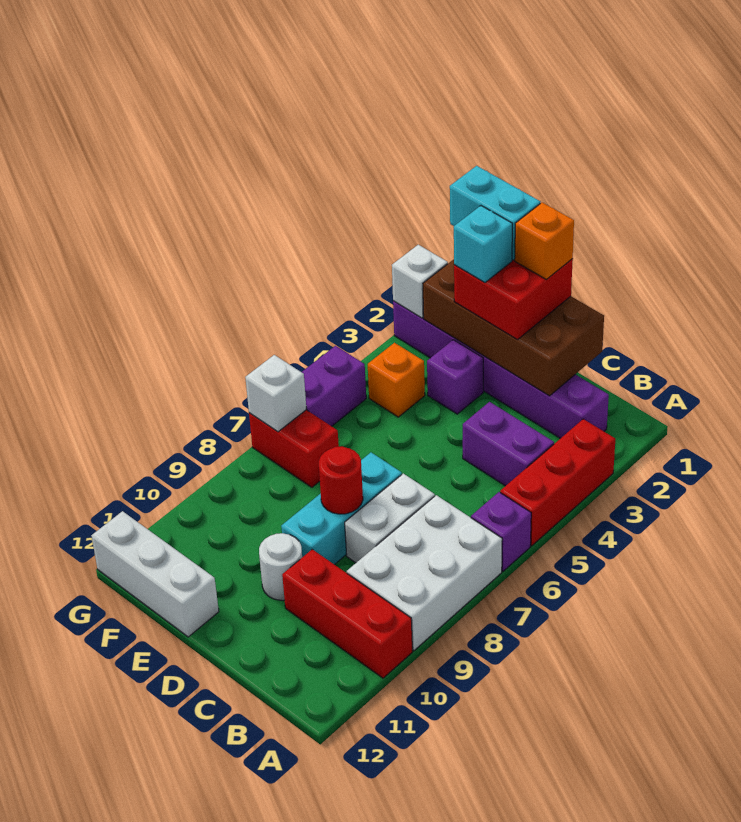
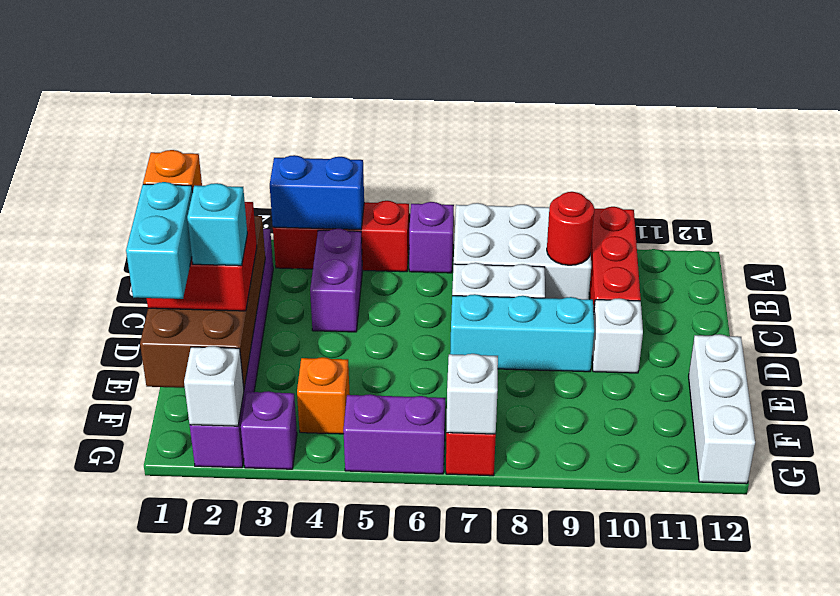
none -> blue 1x2 brick [270,155,364,230]
red 1x1 round brick [319,446,363,514] -> red 1x1 round brick moved to [547,192,594,265]
white 1x1 round brick [259,533,302,600] -> white 1x1 brick [592,298,643,373]
purple 1x1 brick [427,340,483,414] -> purple 1x1 brick moved to [241,391,297,469]

